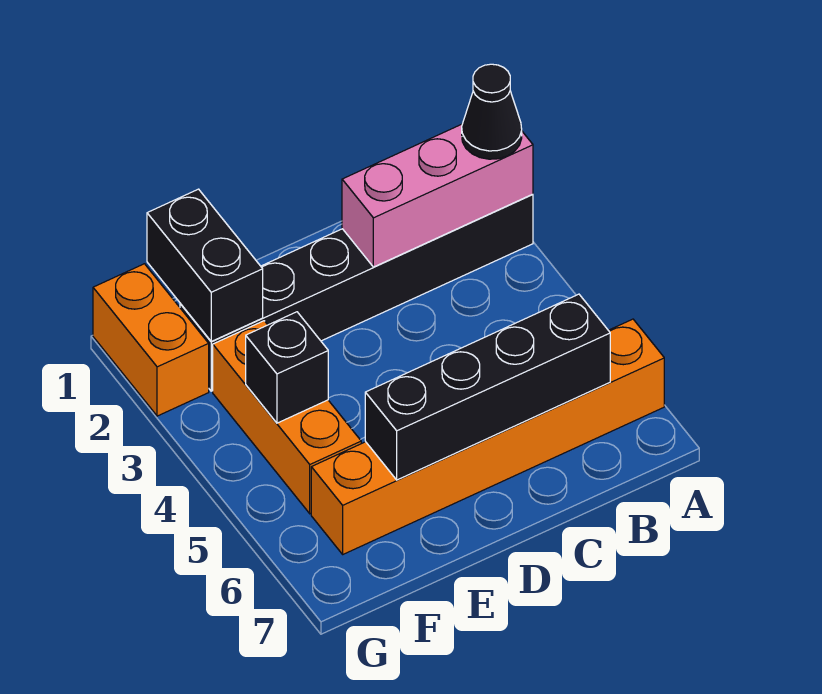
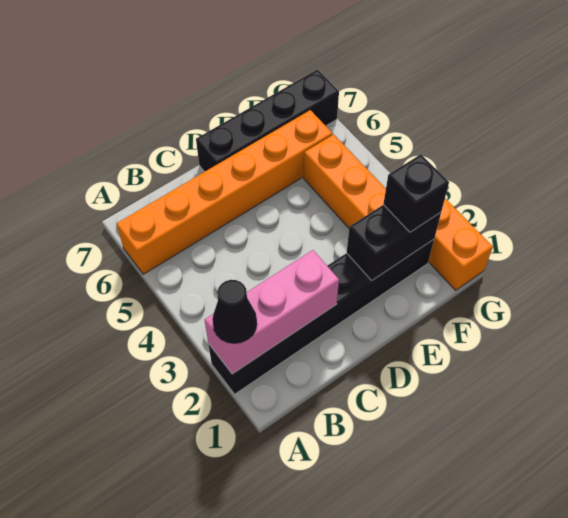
black 1x4 brick [365,294,610,480] -> black 1x4 brick moved to [196,69,339,172]
black 1x2 brick [147,189,263,341] -> black 1x2 brick turned to [347,205,441,280]
black 1x1 brick [246,312,328,423] -> black 1x1 brick moved to [383,154,449,232]

